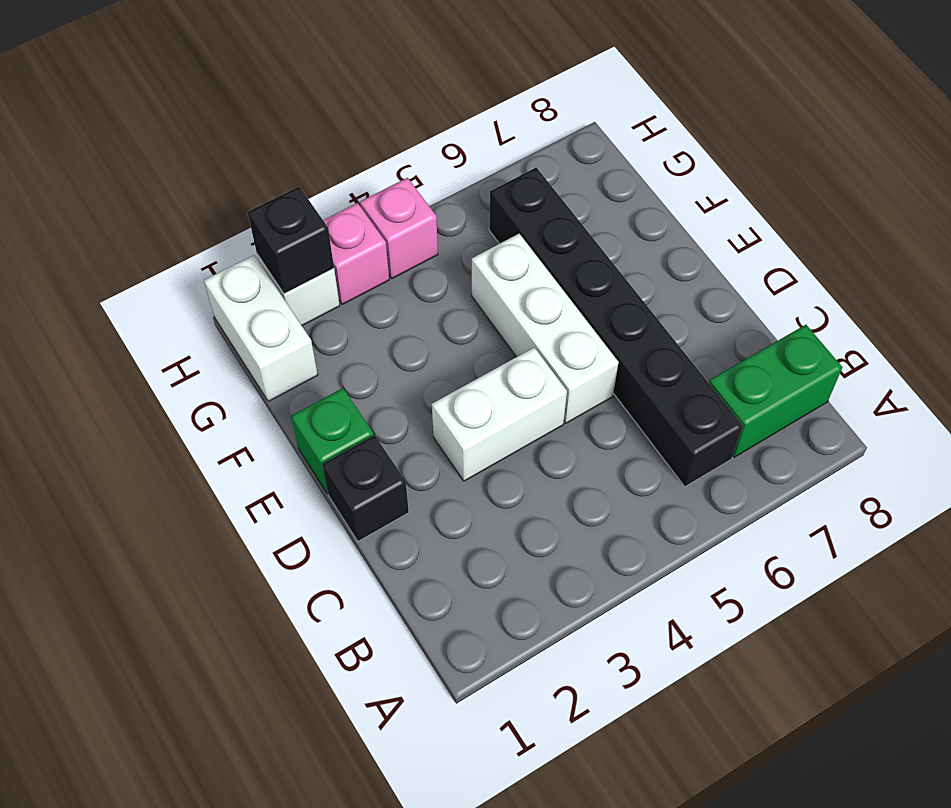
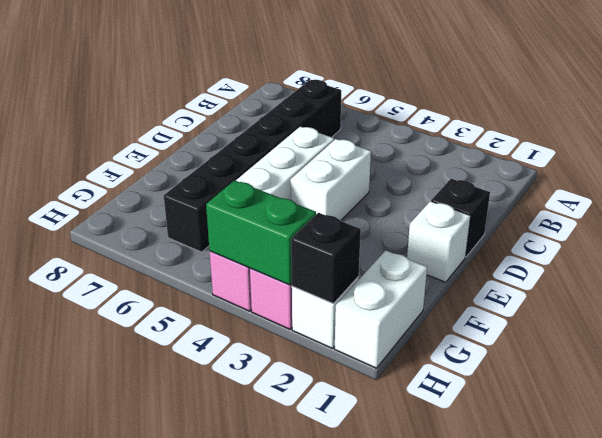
green 1x2 brick [709,325,842,457] -> green 1x2 brick moved to [206,180,316,285]
white 1x2 brick [432,347,567,481] -> white 1x2 brick turned to [290,139,371,221]
green 1x1 brick [291,388,374,493] -> white 1x1 brick [407,201,470,282]

